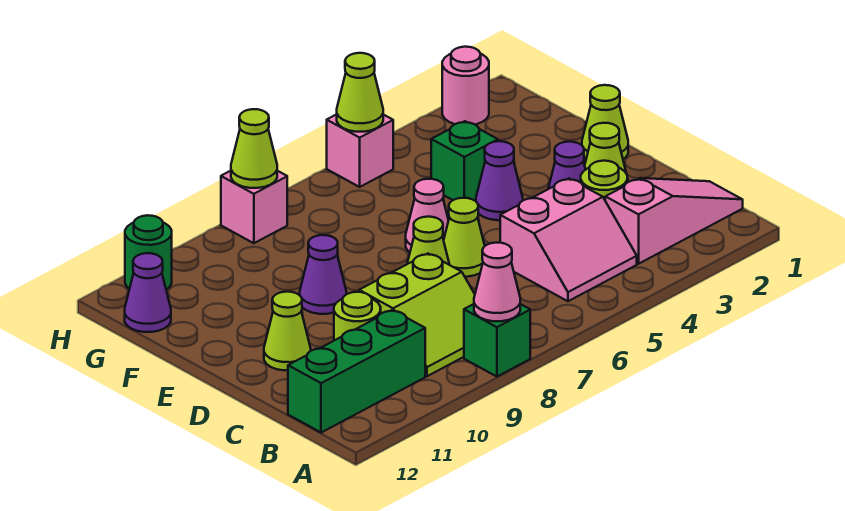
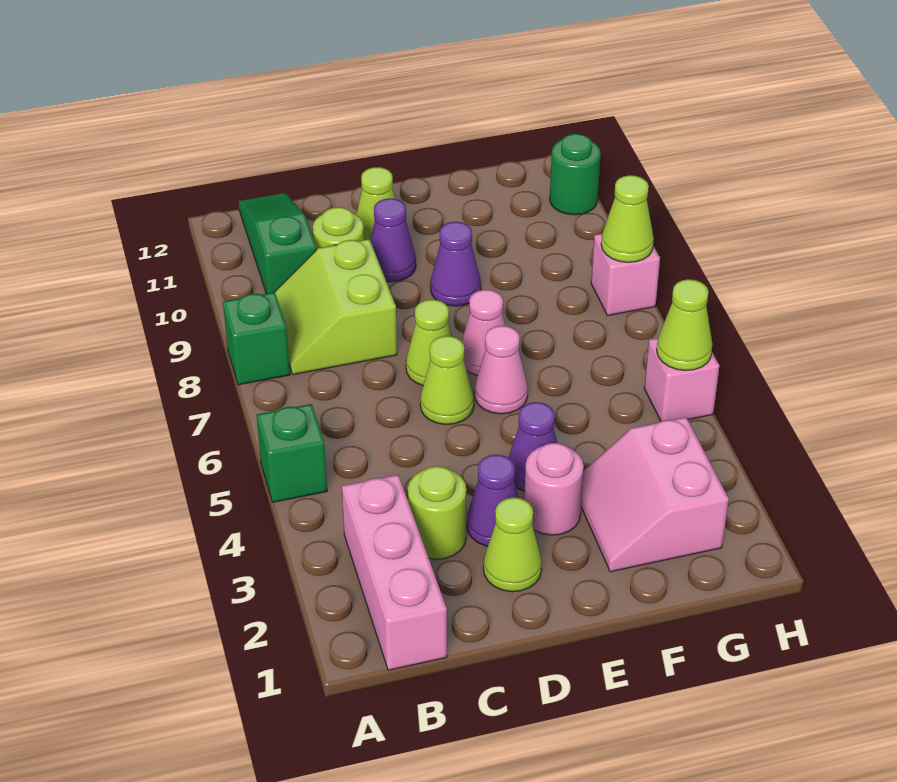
pink 1x1 cone [474,243,520,321] -> pink 1x1 cone moved to [462,290,505,376]
pink 1x3 slope [605,178,743,264] -> pink 1x3 brick [342,475,447,670]
pink 2x2 slope [500,178,637,301] -> pink 2x2 slope moved to [581,417,729,572]
green 1x3 brick [288,310,425,433] -> green 1x3 slope [238,193,317,294]
lime 1x1 cone [582,85,628,159] -> none
green 1x1 brick [431,121,498,201] -> green 1x1 brick moved to [257,404,327,502]
purple 1x1 cone [125,253,171,332] -> purple 1x1 cone moved to [370,198,416,282]
pink 1x1 round brick [442,47,489,124] -> pink 1x1 round brick moved to [524,443,584,535]

